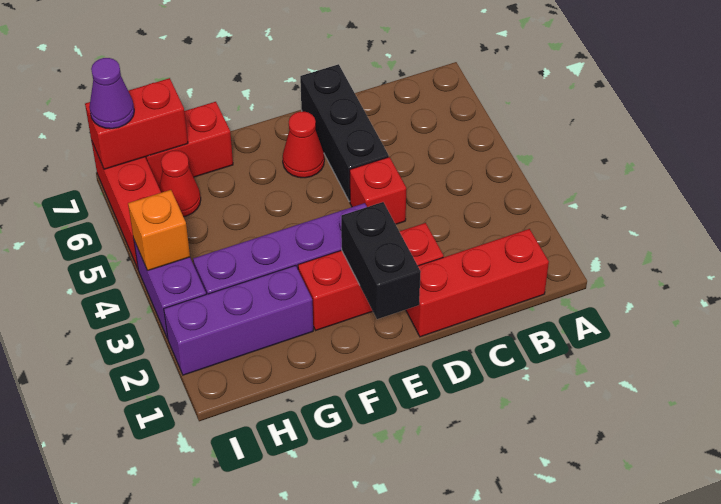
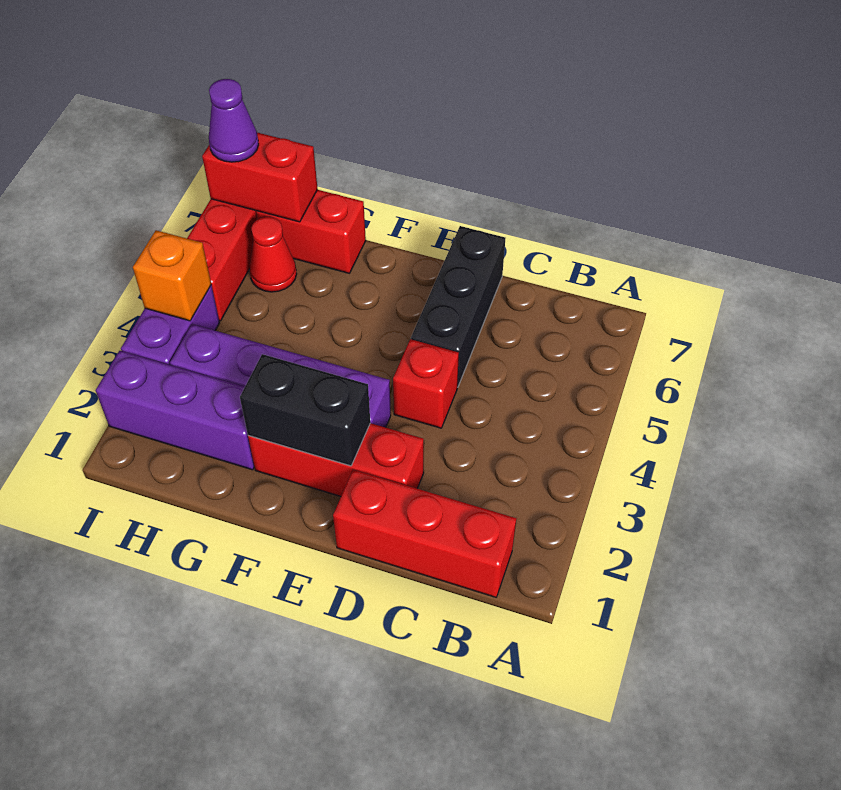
black 1x2 brick [341,202,421,319] -> black 1x2 brick turned to [240,354,370,466]
red 1x1 cone [283,112,324,178] -> none

